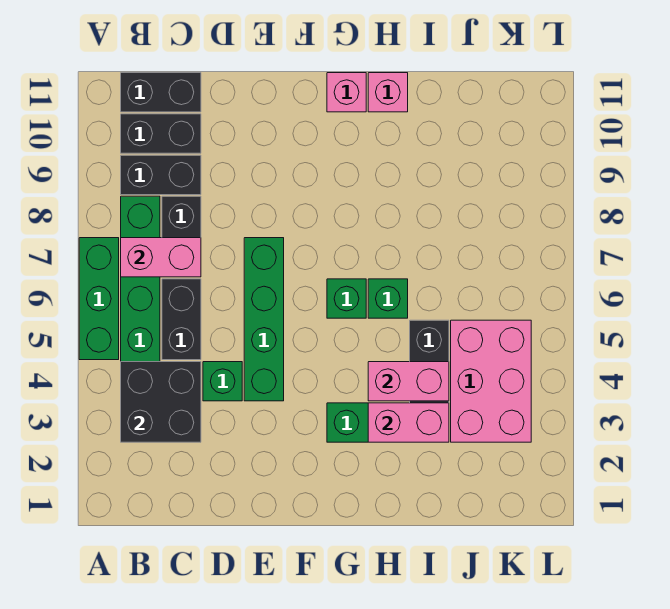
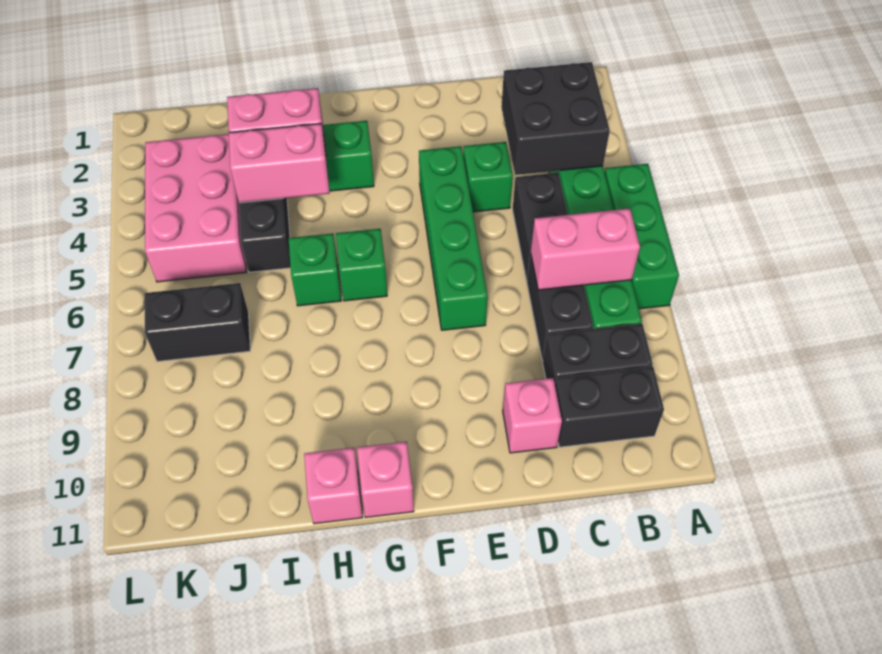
black 1x2 brick [121,73,201,112] -> black 1x2 brick moved to [145,283,250,361]
none -> pink 1x1 brick [503,378,562,453]

